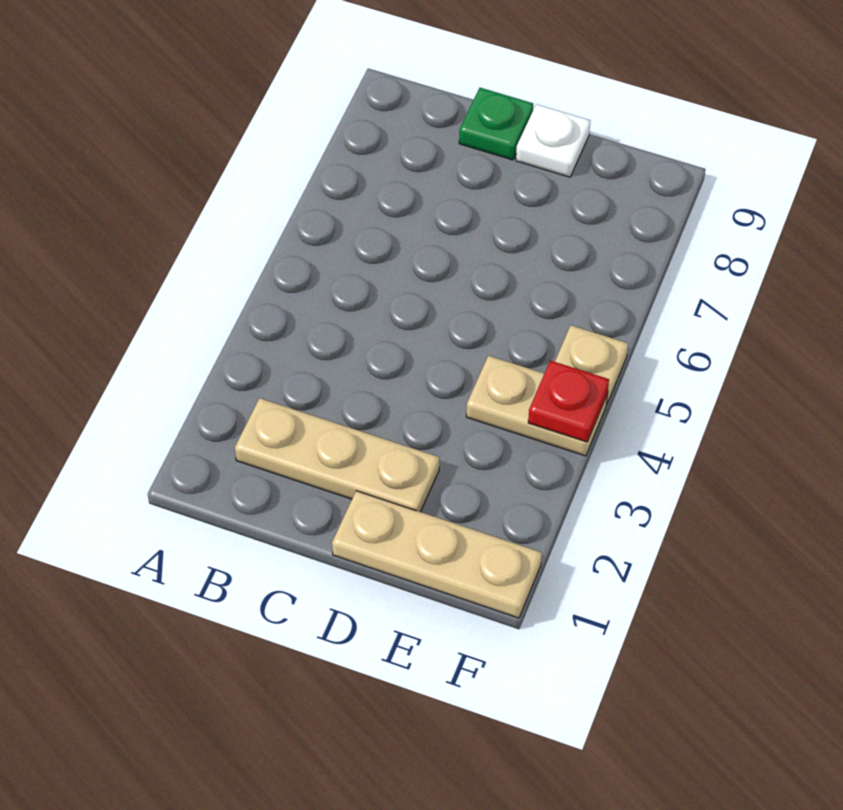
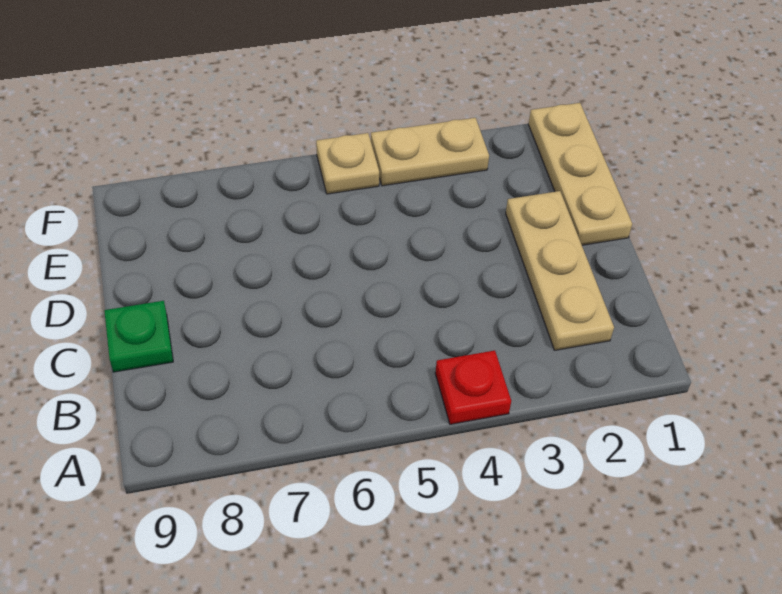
white 1x1 plate [516,104,590,177] -> none
tan 1x2 plate [466,356,607,456] -> tan 1x2 plate turned to [371,118,489,186]
red 1x1 plate [528,361,609,442] -> red 1x1 plate moved to [435,350,511,424]

